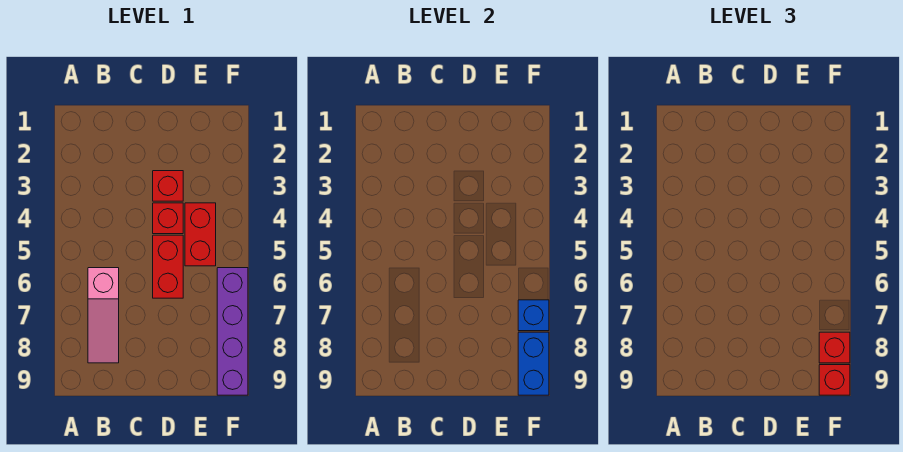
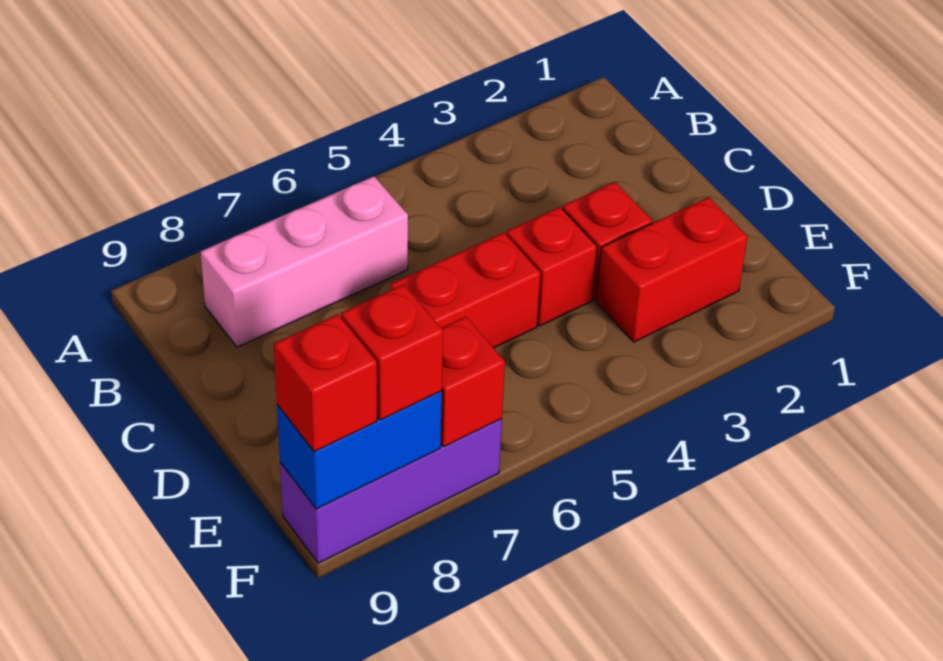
pink 1x3 slope [88,268,119,363] -> pink 1x3 brick [201,176,408,347]
red 1x2 brick [185,203,216,266] -> red 1x2 brick moved to [597,197,747,342]
purple 1x4 brick [217,268,248,395] -> purple 1x3 brick [280,419,502,563]
blue 1x1 brick [518,300,549,331] -> red 1x1 brick [441,316,505,447]

